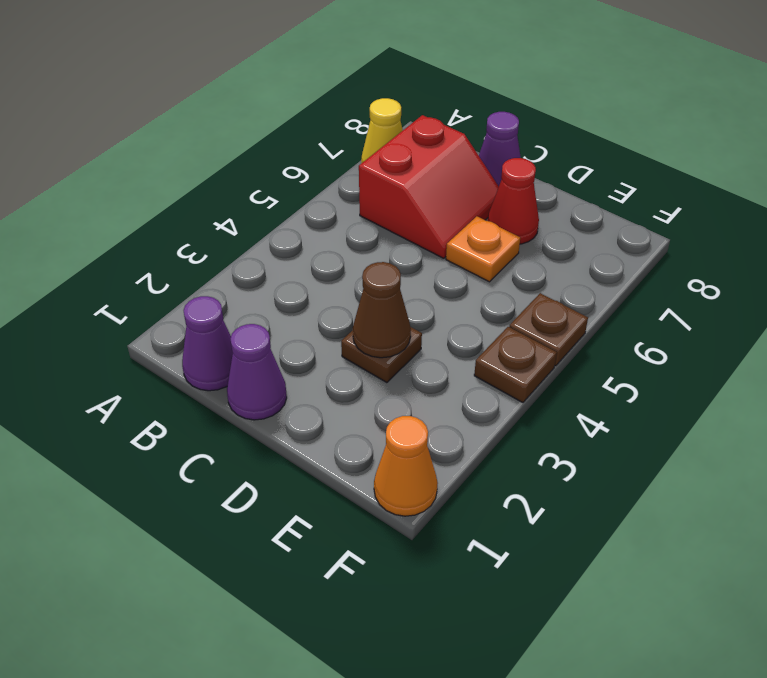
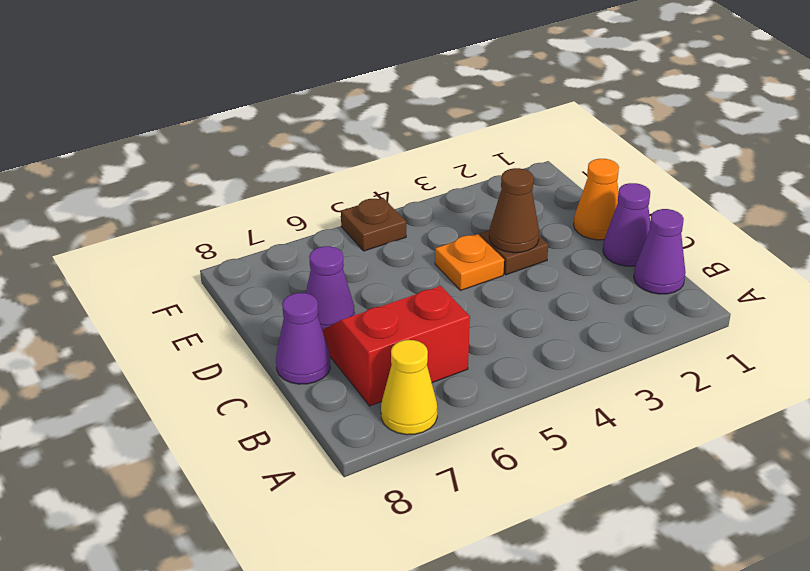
orange 1x1 plate [446,216,520,282] -> orange 1x1 plate moved to [435,234,504,290]
red 1x1 cone [488,158,539,244] -> purple 1x1 cone [306,246,355,330]
orange 1x1 cone [374,416,438,516] -> orange 1x1 cone moved to [574,159,619,240]
brown 1x1 plate [474,327,557,403] -> none

